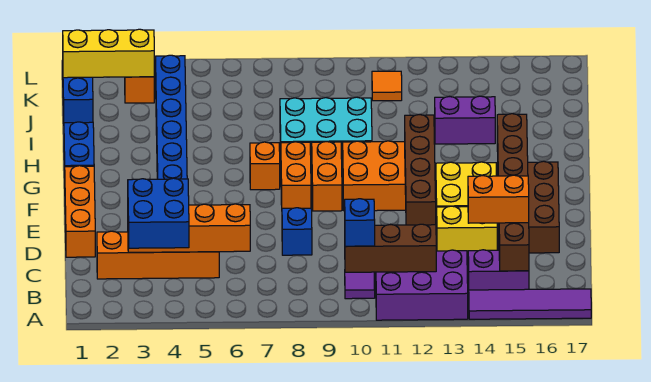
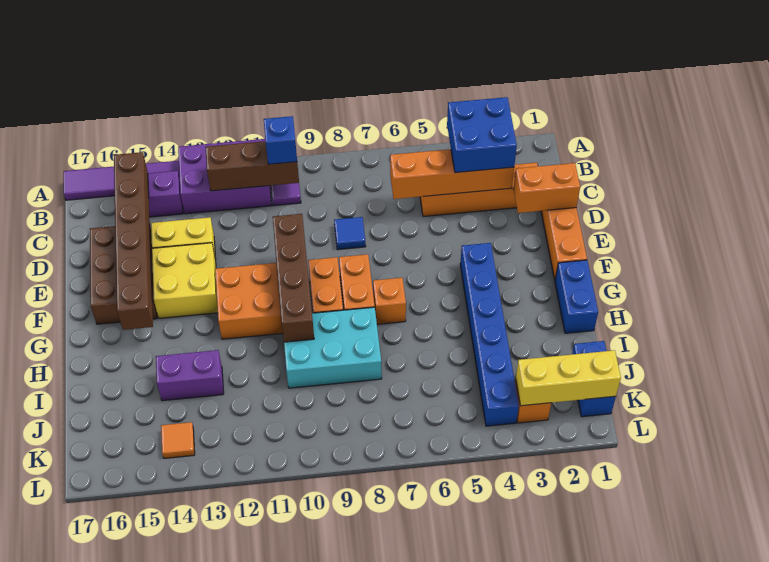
orange 1x2 brick [468,175,529,223] -> orange 1x2 brick moved to [514,163,580,213]
blue 1x1 brick [282,208,312,255] -> blue 1x1 tile [334,217,366,250]
brown 1x4 brick [405,115,436,225] -> brown 1x4 brick moved to [273,214,314,342]
orange 1x1 tile [372,71,402,101] -> orange 1x1 tile moved to [161,422,195,458]

